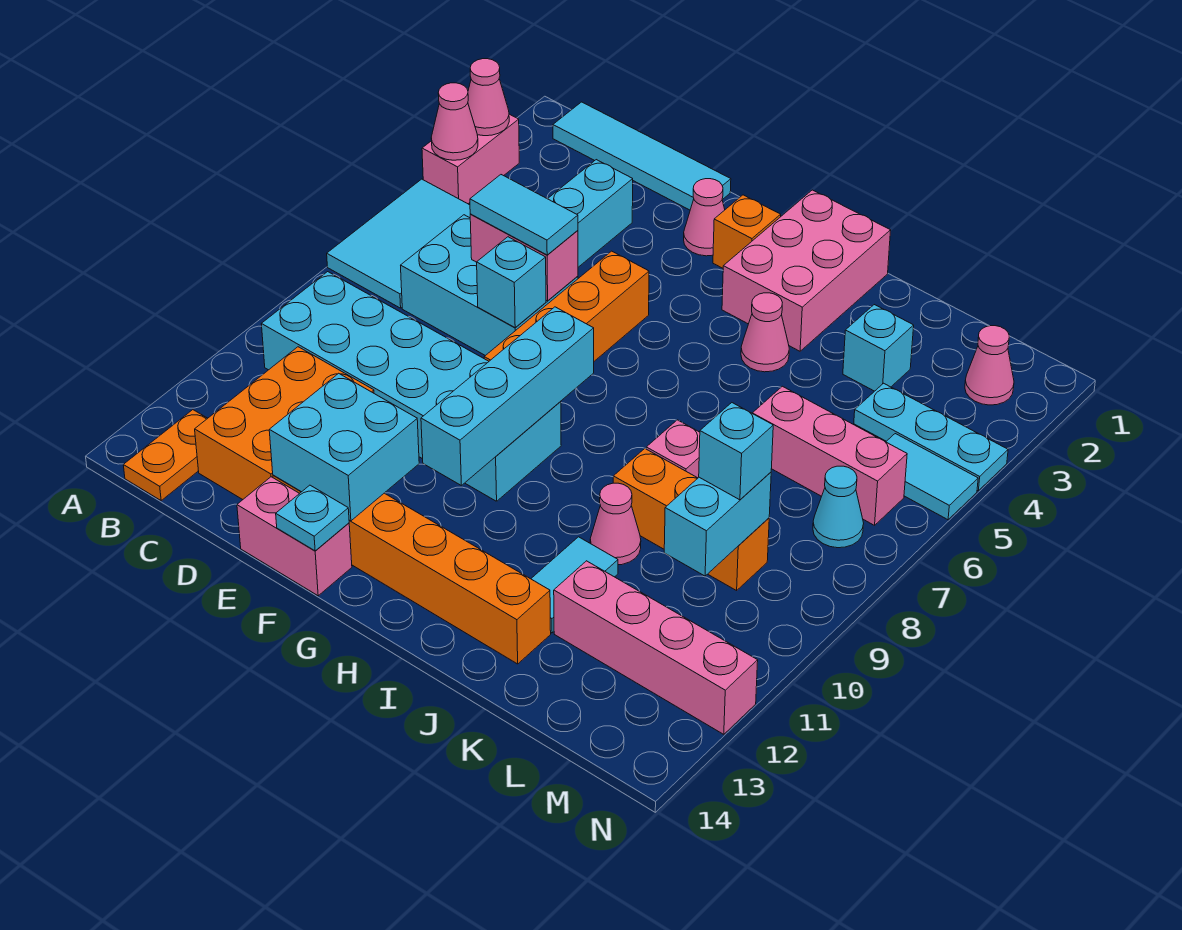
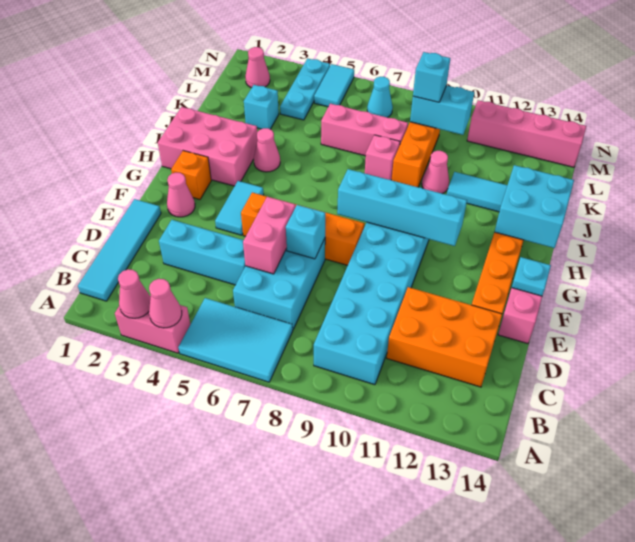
orange 1x2 plate [123,410,208,500] -> none
cyan 1x2 tile [470,175,578,255] -> cyan 1x2 tile moved to [215,181,264,235]
cyan 2x2 brick [269,373,419,521] -> cyan 2x2 brick moved to [495,165,574,248]
pink 1x3 brick [753,386,907,525] -> pink 1x3 brick turned to [321,104,408,156]
pink 1x4 brick [554,561,758,734] -> pink 1x4 brick turned to [467,100,586,167]

